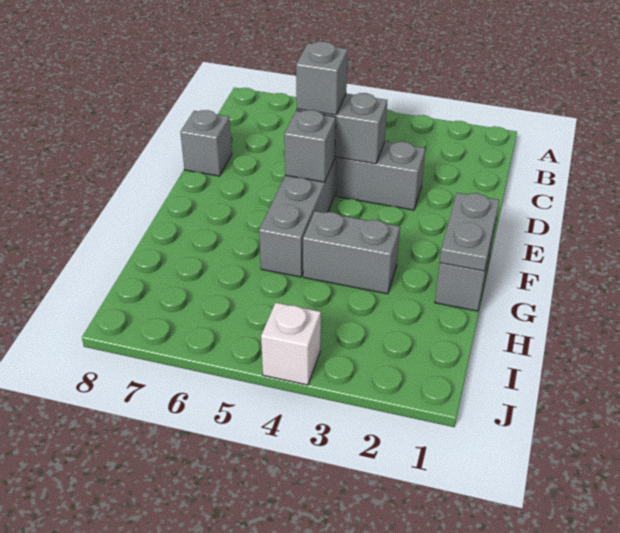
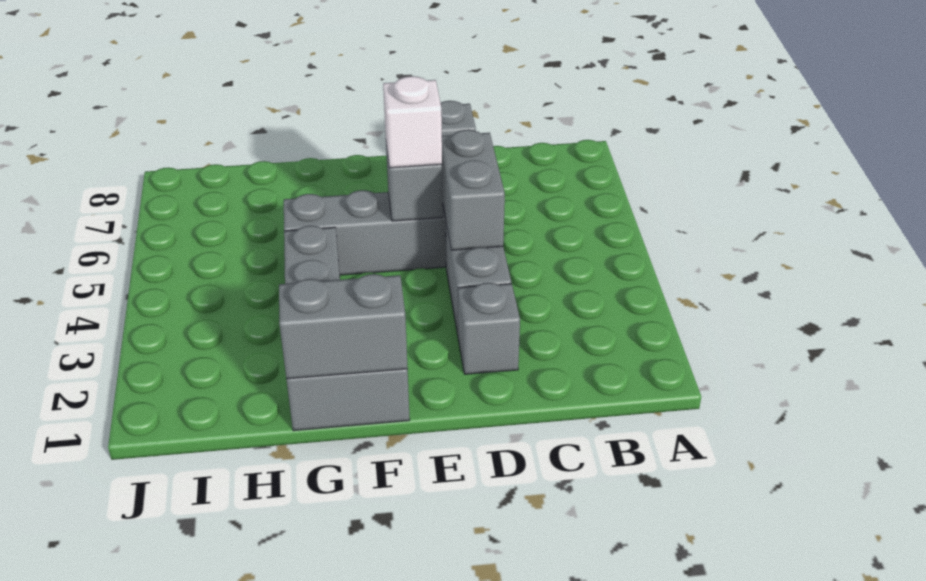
grey 1x1 brick [296,42,348,115] -> grey 1x1 brick moved to [458,283,520,374]
grey 1x2 plate [440,193,499,271] -> grey 1x2 brick [279,274,408,379]
white 1x1 brick [261,303,321,385] -> white 1x1 brick moved to [383,76,442,168]

